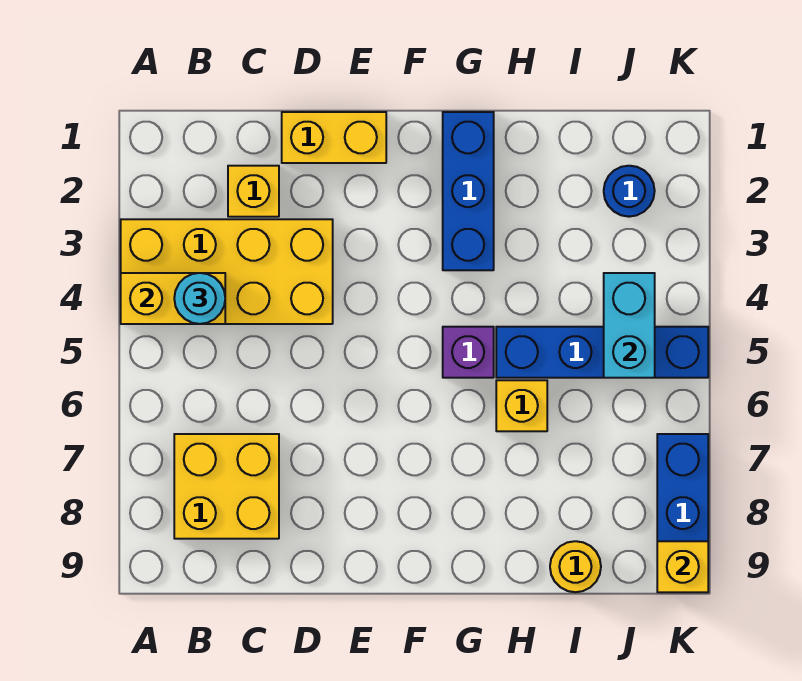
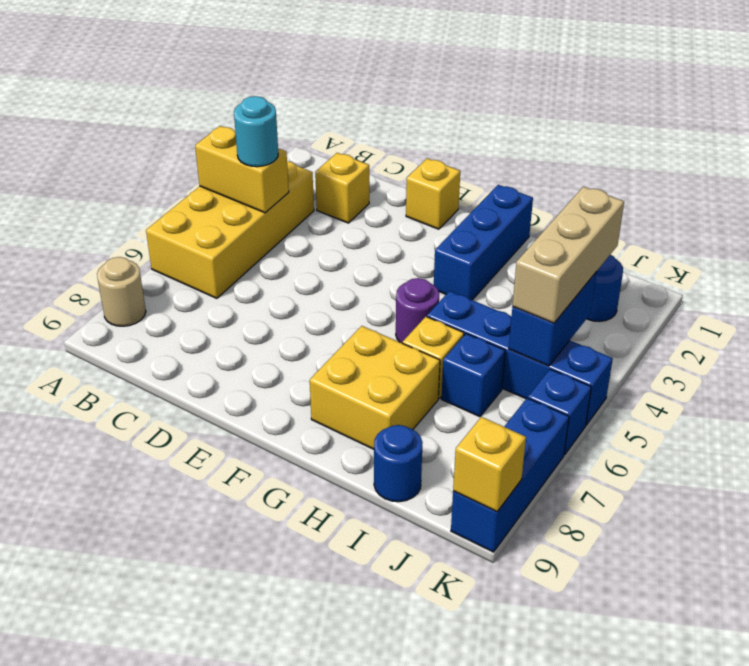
yellow 2x4 brick [121,219,333,324] -> yellow 2x4 brick turned to [146,161,314,298]
none -> tan 1x1 round brick [97,257,146,326]
yellow 2x2 brick [174,434,279,539] -> yellow 2x2 brick moved to [310,326,440,449]
yellow 1x2 brick [282,112,386,163] -> yellow 1x1 brick [406,158,460,229]
purple 1x1 brick [443,327,494,378] -> purple 1x1 round brick [396,278,439,343]
none -> blue 1x1 brick [441,334,505,417]
yellow 1x1 round brick [550,541,601,592] -> blue 1x1 round brick [374,425,423,502]
none -> tan 1x3 brick [513,187,624,323]
cyan 1x2 brick [604,273,655,378] -> blue 1x2 brick [509,272,597,366]
none -> blue 1x1 brick [528,369,591,455]

